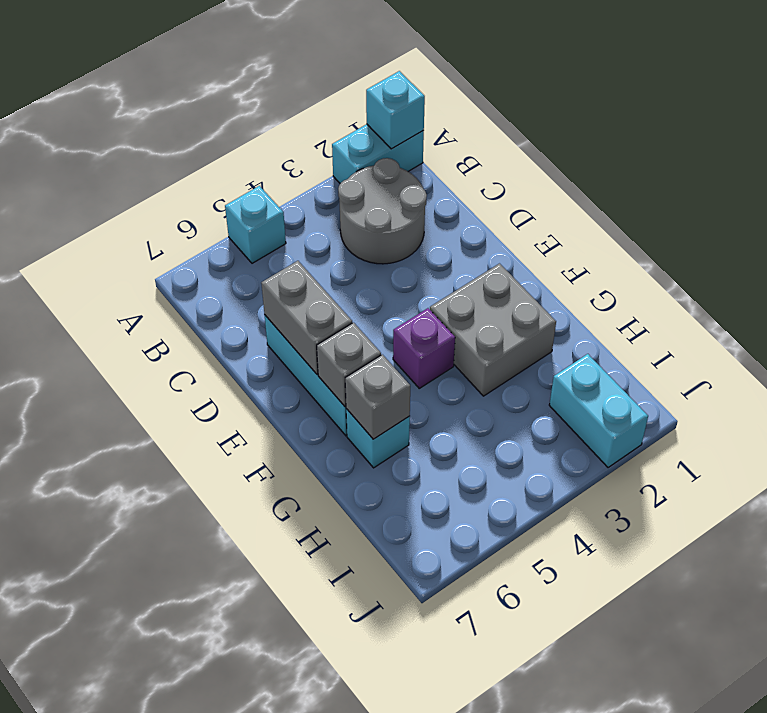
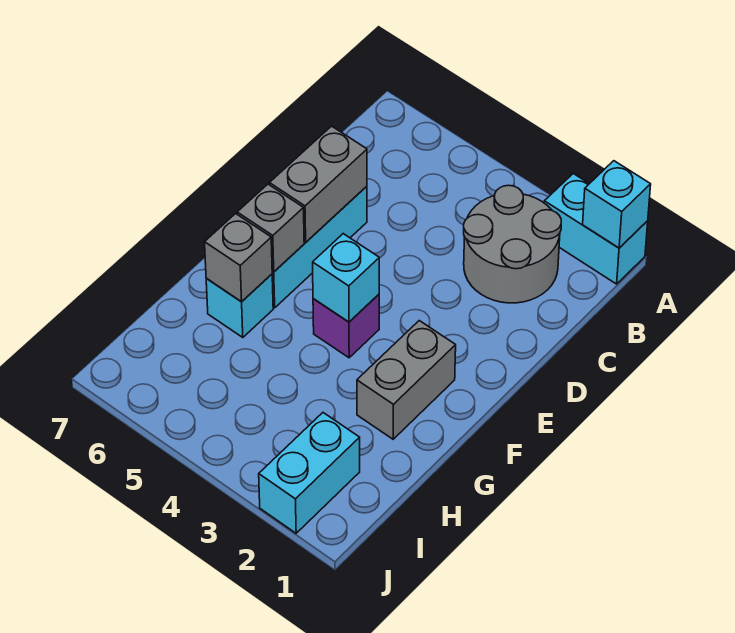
cyan 1x1 brick [225,186,286,263] -> cyan 1x1 brick moved to [313,234,379,322]
grey 2x2 brick [430,264,556,396] -> grey 1x2 brick [357,321,456,439]

